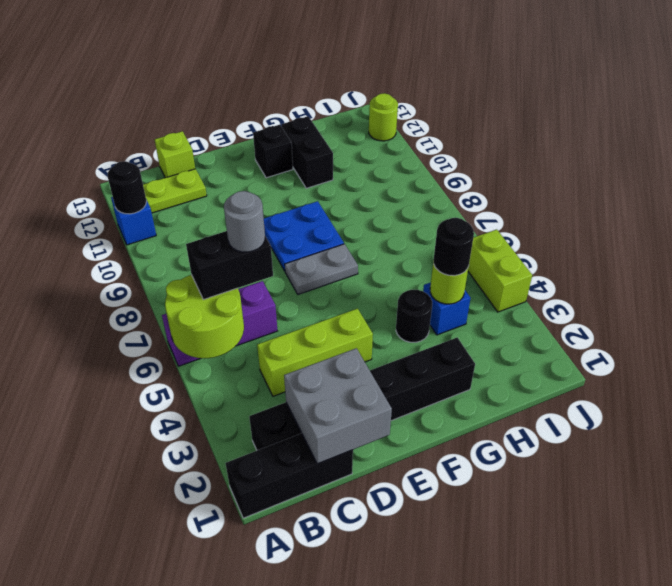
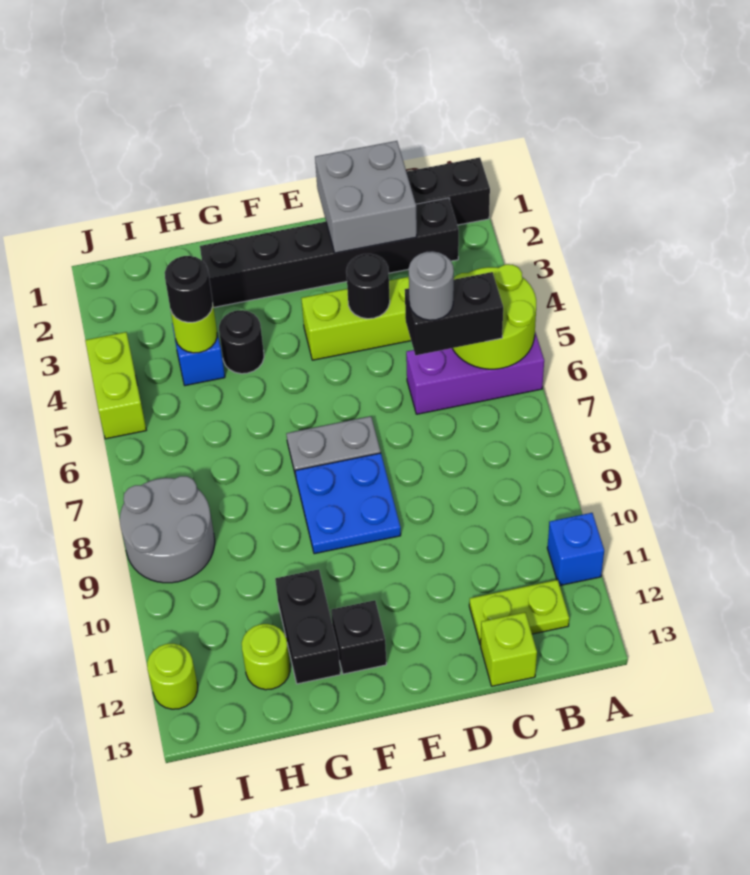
black 1x1 round brick [107,161,147,214] -> black 1x1 round brick moved to [346,254,390,319]
none -> lime 1x1 round brick [242,624,290,690]
none -> grey 2x2 round brick [120,476,215,583]

